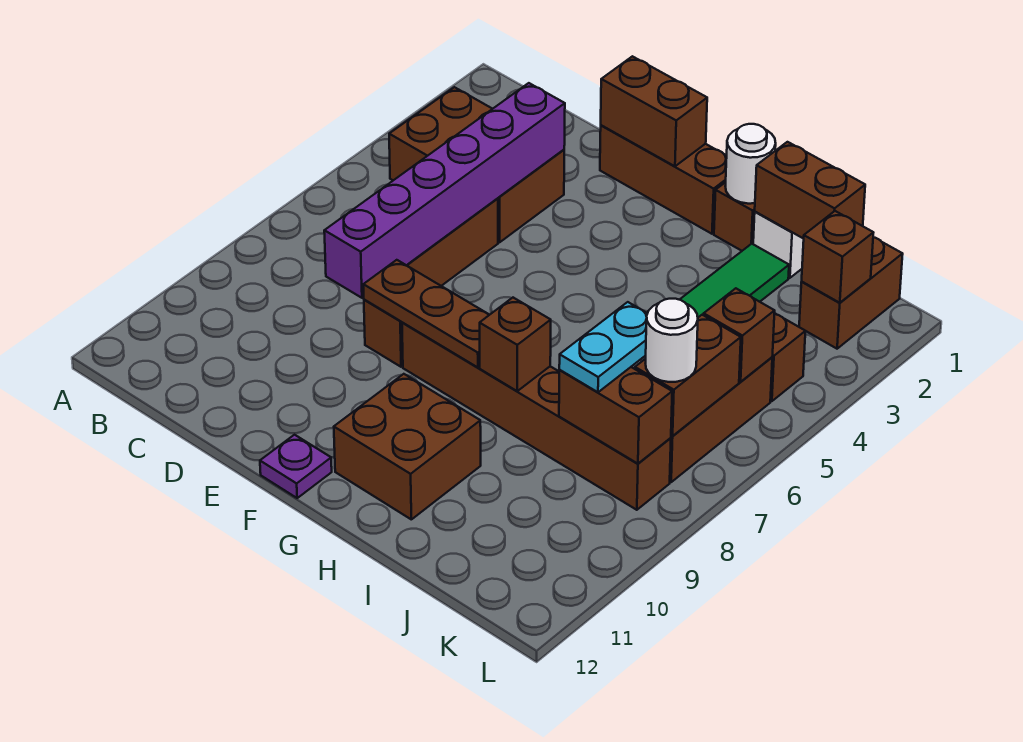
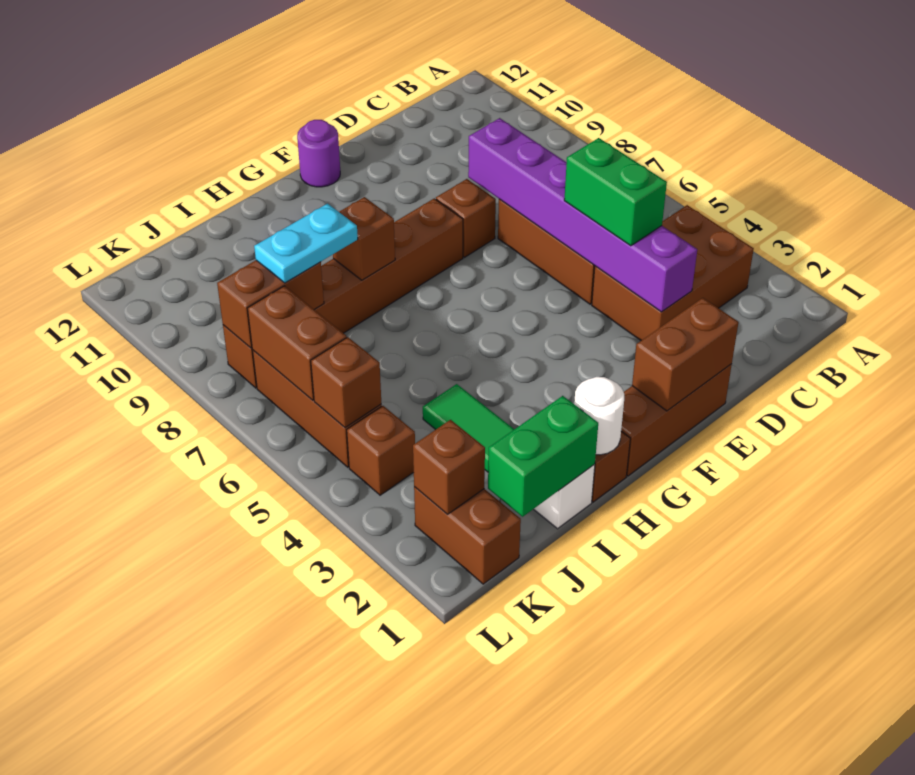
none -> green 1x2 brick [564,138,667,246]
brown 1x3 plate [363,260,489,367] -> none
purple 1x1 plate [260,435,332,498] -> purple 1x1 round brick [297,120,340,187]
brown 2x2 brick [334,374,481,519] -> none
brown 1x2 brick [755,142,865,239] -> green 1x2 brick [488,396,598,517]
cyan 1x2 plate [559,302,648,392] -> cyan 1x2 plate turned to [254,204,358,283]
white 1x1 round brick [646,299,698,382] -> none

